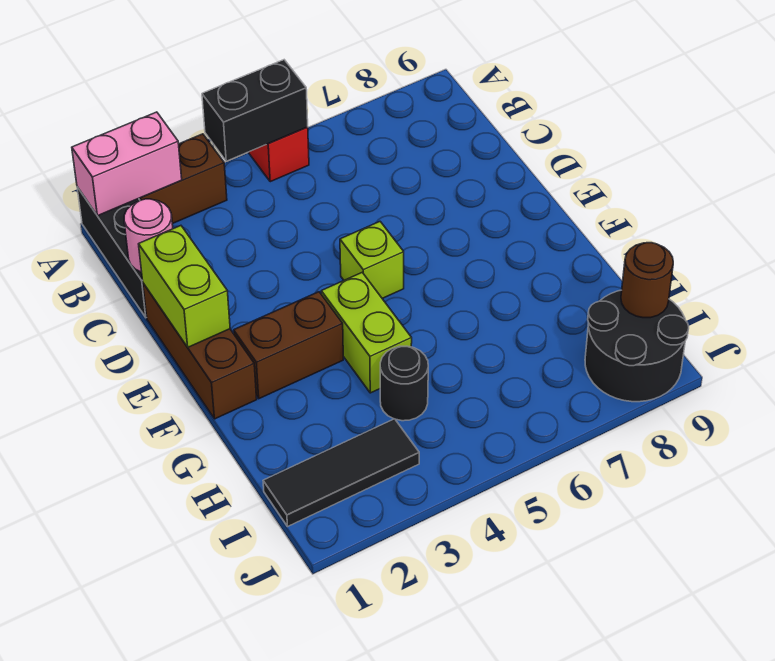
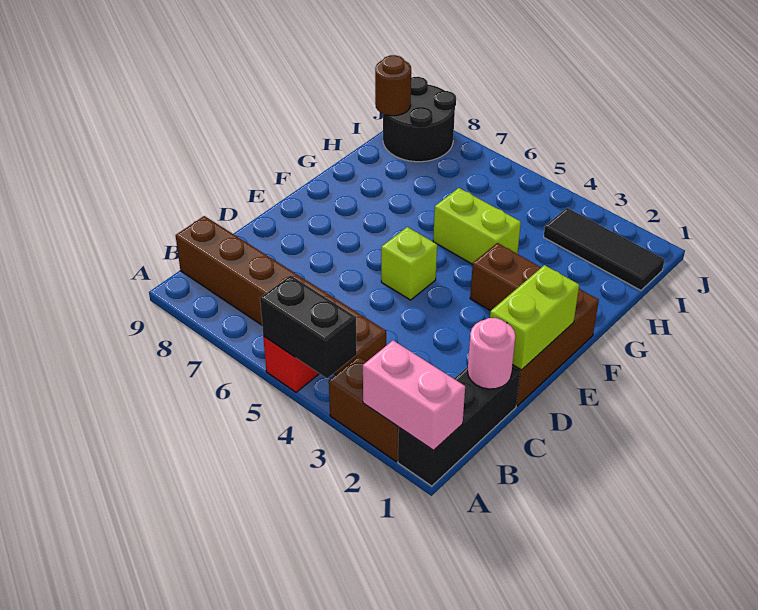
none -> brown 1x6 brick [176,216,386,375]
lime 1x2 brick [321,273,412,393] -> lime 1x2 brick turned to [433,188,521,264]
black 1x1 round brick [380,346,428,421] -> none

